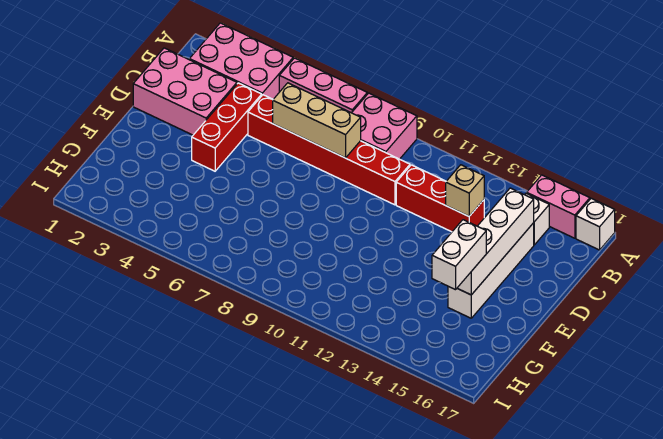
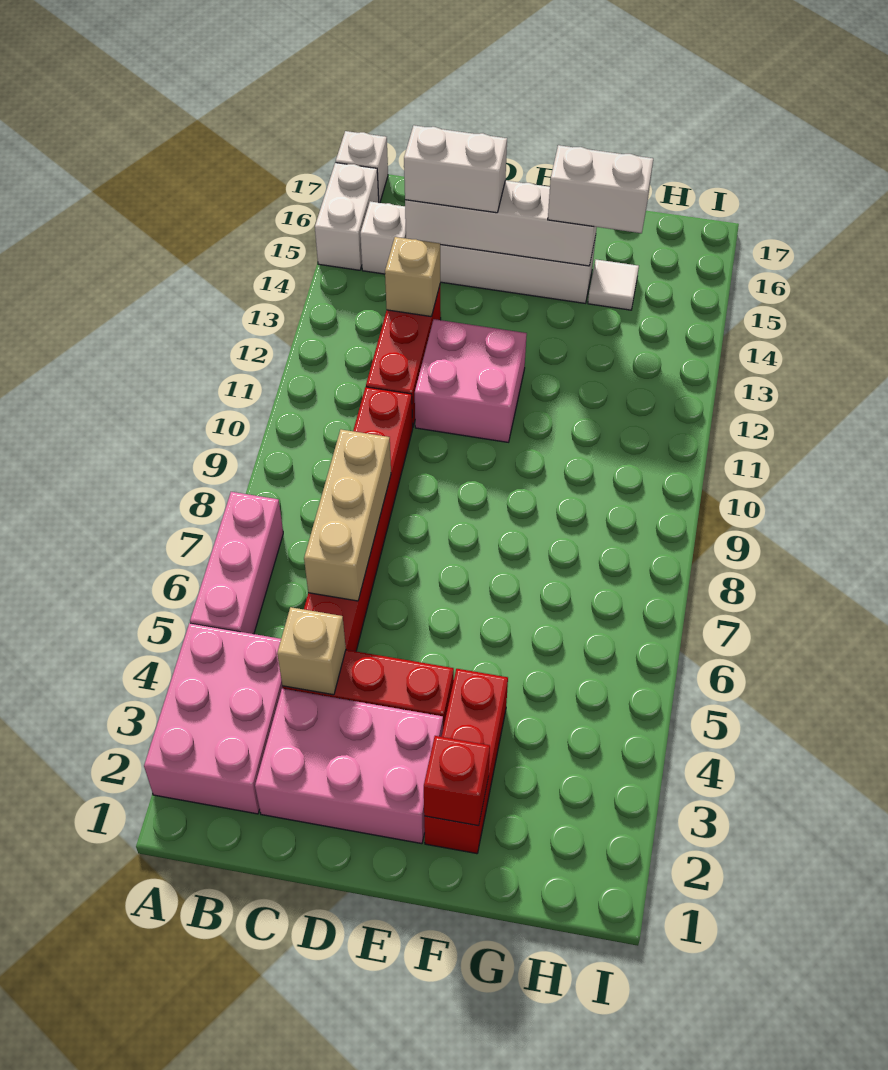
pink 2x2 brick [352,93,417,159] -> pink 2x2 brick moved to [415,319,527,442]
pink 1x2 brick [527,175,590,238] -> white 1x2 brick [315,163,379,270]
pink 2x3 brick [133,48,237,135] -> pink 2x3 brick turned to [255,689,443,844]
none -> tan 1x1 brick [277,607,346,695]
none -> white 1x2 brick [404,125,507,213]
none -> red 1x3 brick [424,669,508,854]
none -> red 1x1 brick [424,736,490,826]
none -> white 1x1 tile [588,260,639,310]

